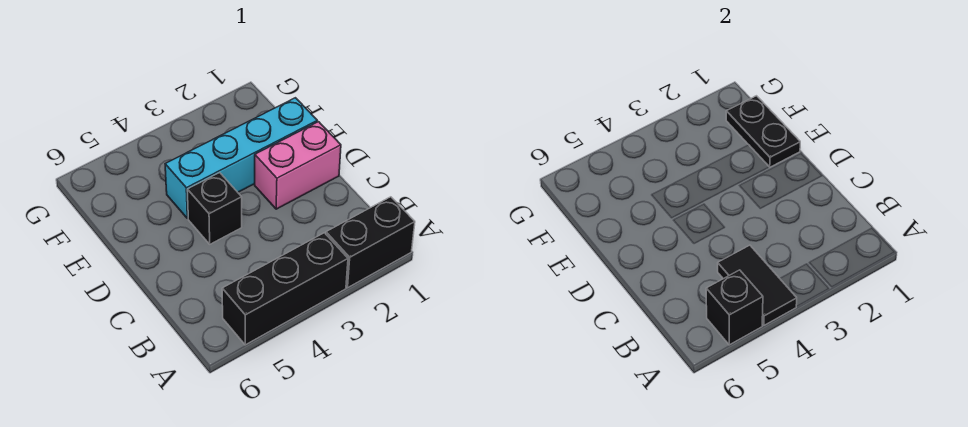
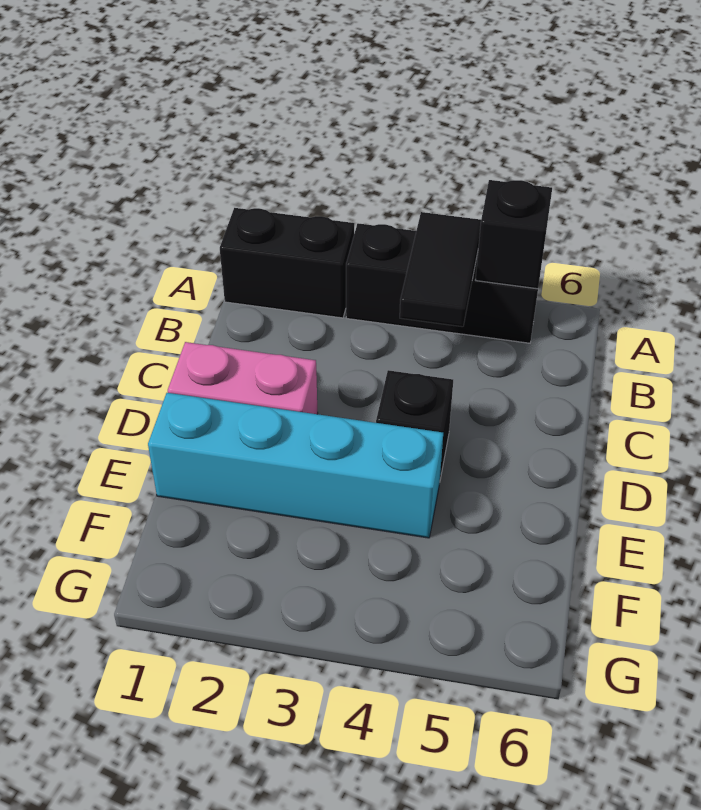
black 1x2 plate [726,96,800,167] -> none

